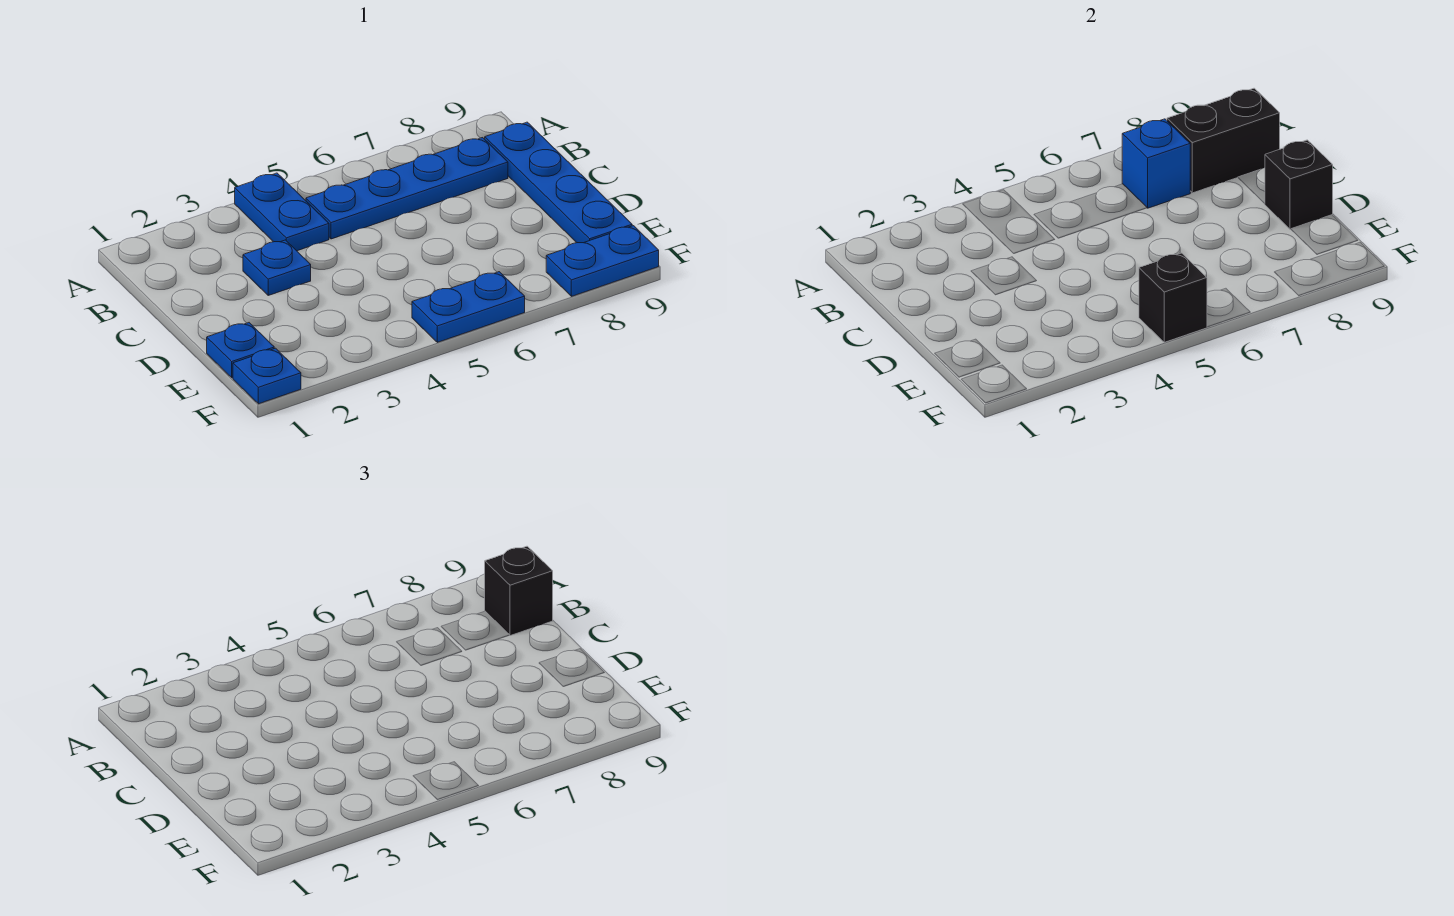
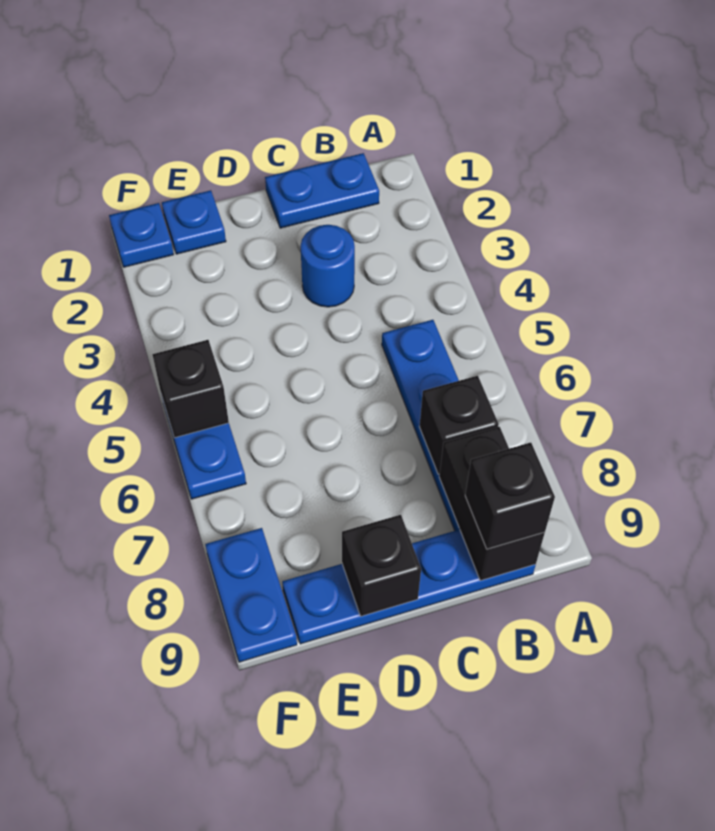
blue 1x2 plate [235,173,329,251] -> blue 1x2 plate moved to [265,153,379,228]
blue 1x1 brick [1122,119,1190,208] -> black 1x1 brick [419,376,499,474]
blue 1x1 plate [243,240,311,295] -> blue 1x1 round brick [301,225,355,307]

